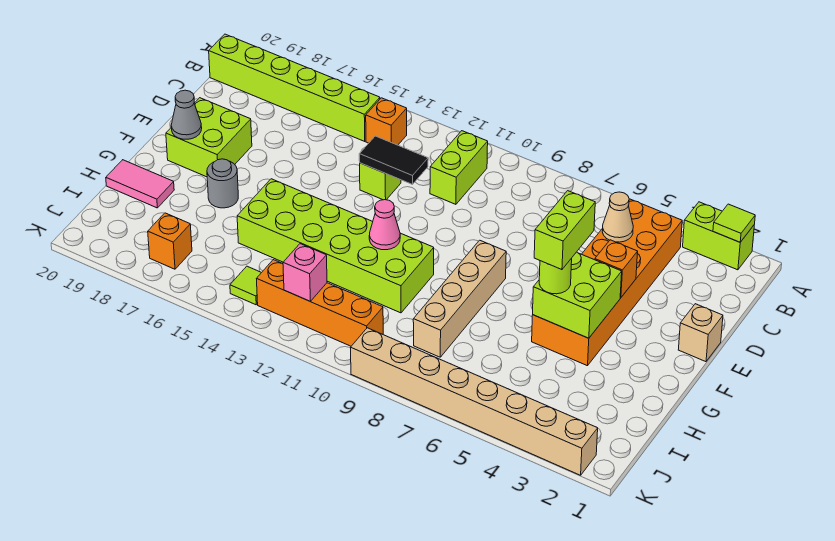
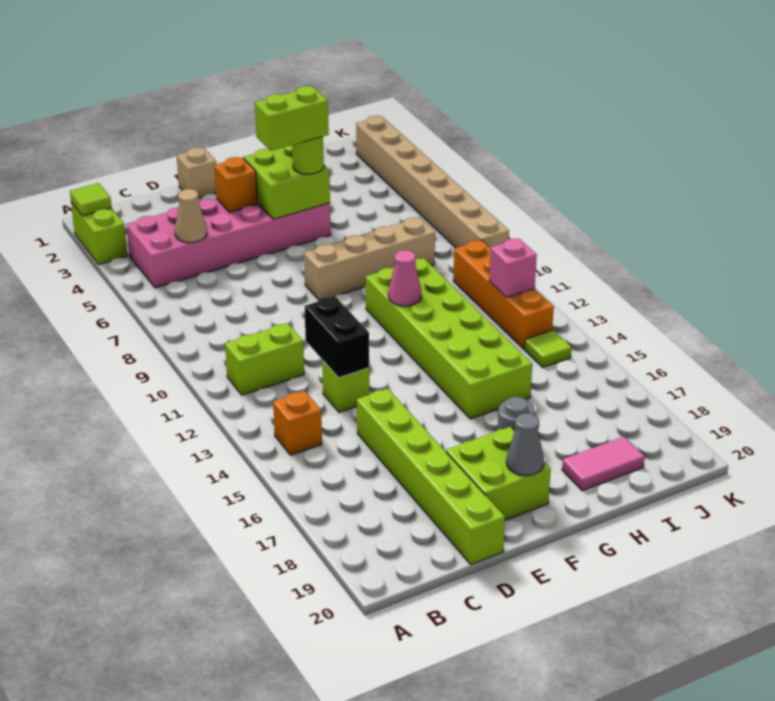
orange 2x6 brick [532,199,682,366] -> pink 2x6 brick [127,198,331,288]
lime 1x6 brick [209,34,380,141] -> lime 1x6 brick moved to [357,389,505,564]
black 1x2 tile [359,136,428,184] -> black 1x2 brick [304,296,369,378]
pink 1x2 tile [106,160,174,208] -> pink 1x2 tile turned to [562,437,645,491]
orange 1x1 brick [148,213,192,269] -> none

